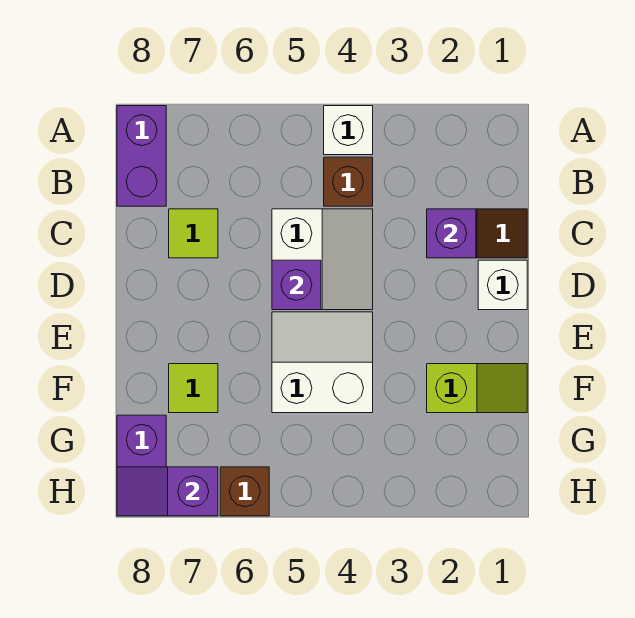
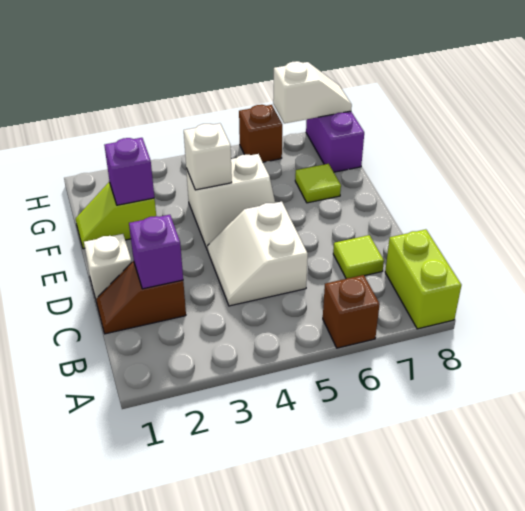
white 1x1 brick [324,106,373,155] -> white 1x1 brick moved to [184,123,232,190]
purple 1x2 brick [117,106,166,206] -> lime 1x2 brick [385,229,461,329]
brown 1x1 brick [324,157,373,206] -> brown 1x1 brick moved to [323,275,380,348]
purple 1x1 brick [272,260,321,310] -> purple 1x1 brick moved to [104,138,154,205]
purple 1x2 slope [117,467,218,516] -> white 1x2 slope [273,61,352,123]

